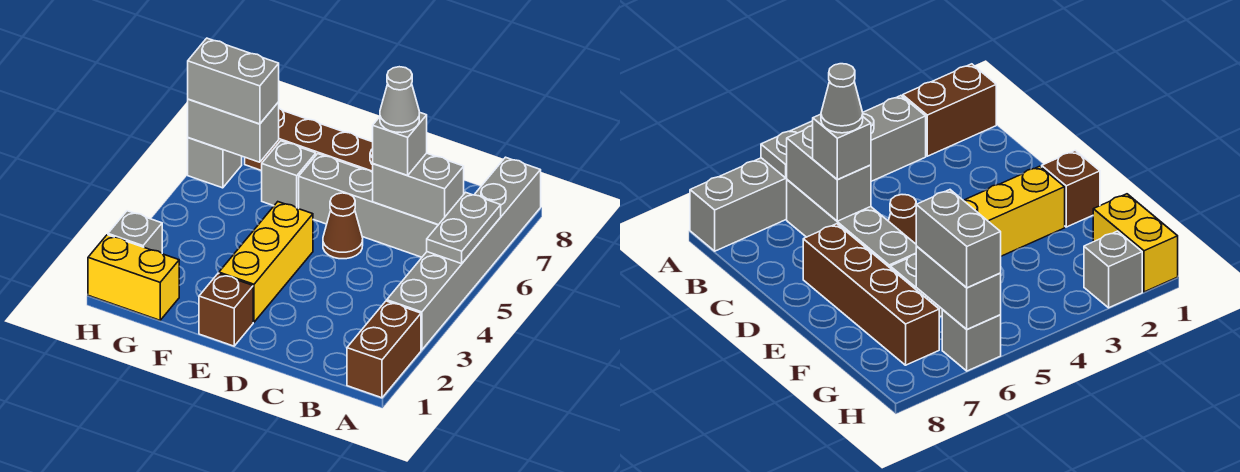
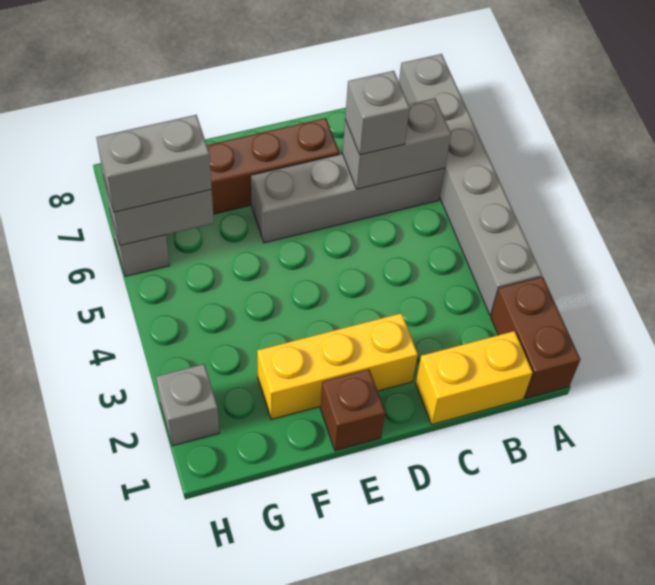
grey 1x2 plate [427,192,501,264] -> none
grey 1x1 cone [380,67,419,133] -> none
brown 1x1 cone [323,193,363,259] -> none
yellow 1x3 brick [219,202,313,322] -> yellow 1x3 brick turned to [257,313,418,419]
grey 1x1 brick [262,141,316,209] -> none
yellow 1x2 brick [88,235,179,320] -> yellow 1x2 brick moved to [415,331,533,425]

